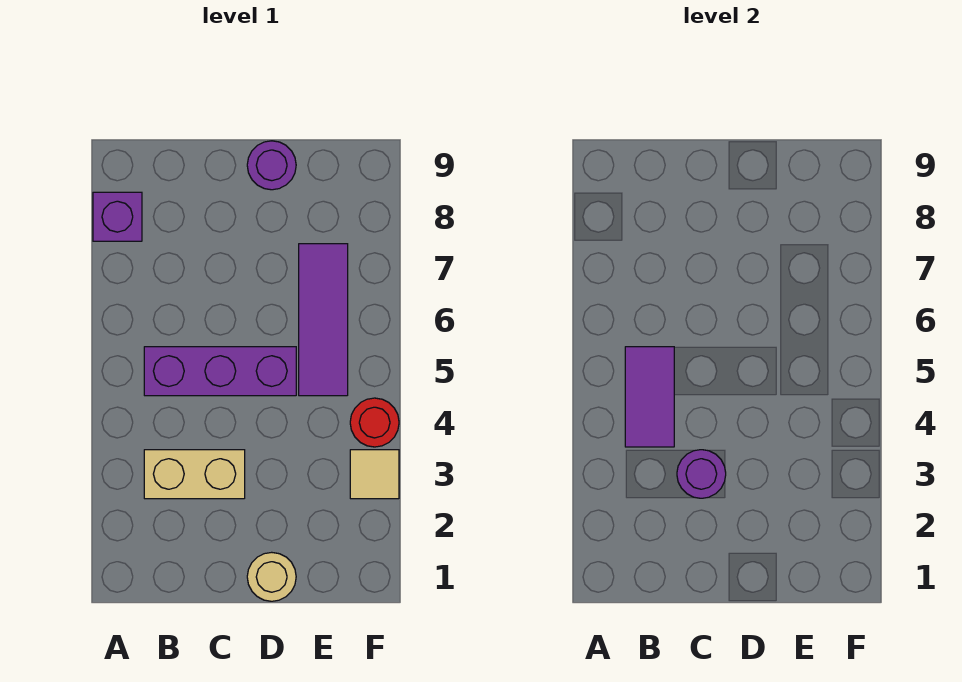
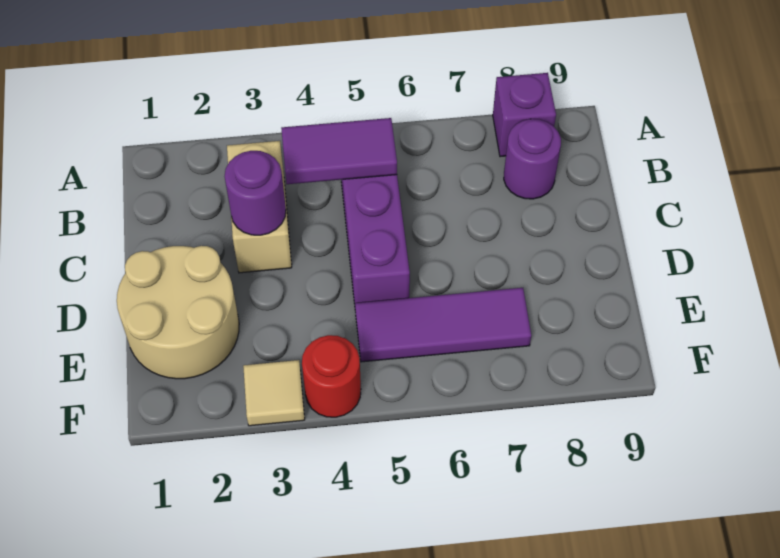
tan 1x1 round brick [247,552,296,601] -> tan 2x2 round brick [117,246,239,379]
purple 1x1 round brick [247,141,296,190] -> purple 1x1 round brick moved to [504,119,561,199]

